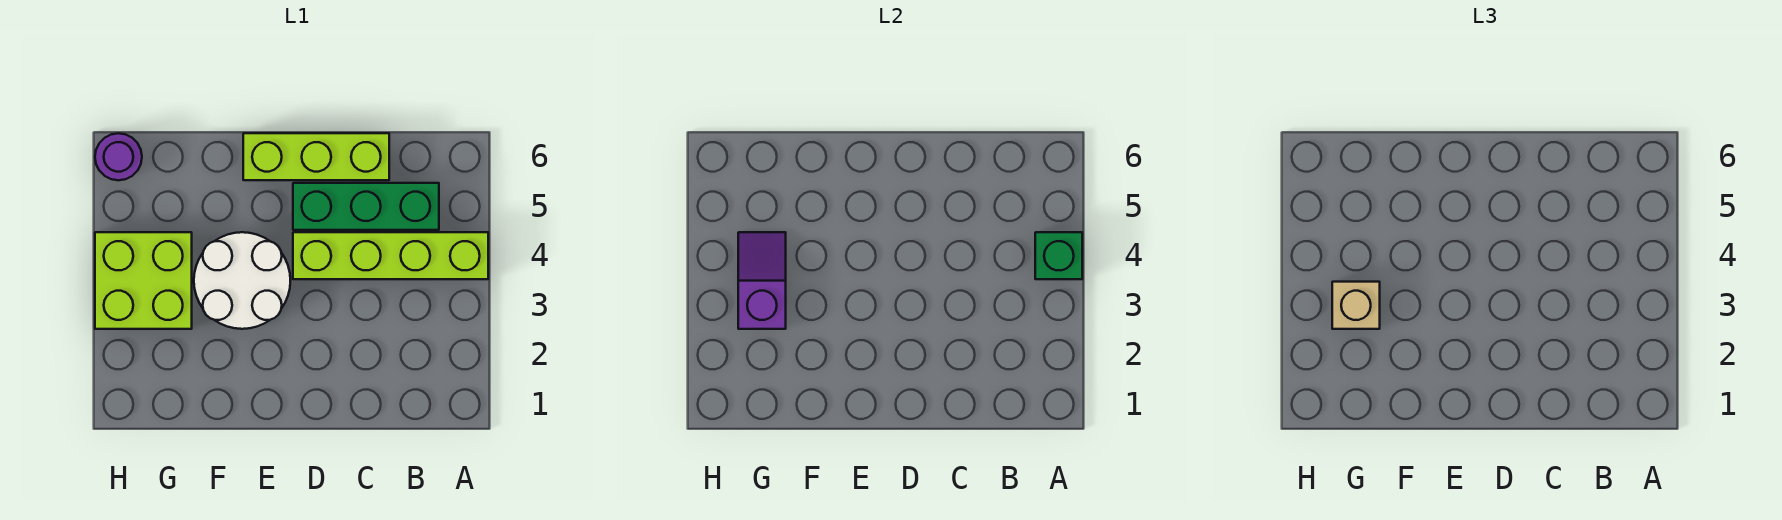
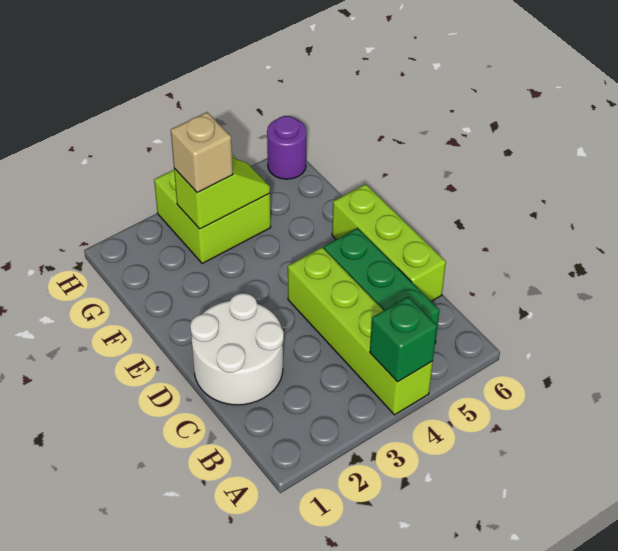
white 2x2 round brick [194,232,290,329] -> white 2x2 round brick moved to [190,293,284,405]
purple 1x2 slope [738,232,786,329] -> lime 1x2 slope [174,158,270,229]

